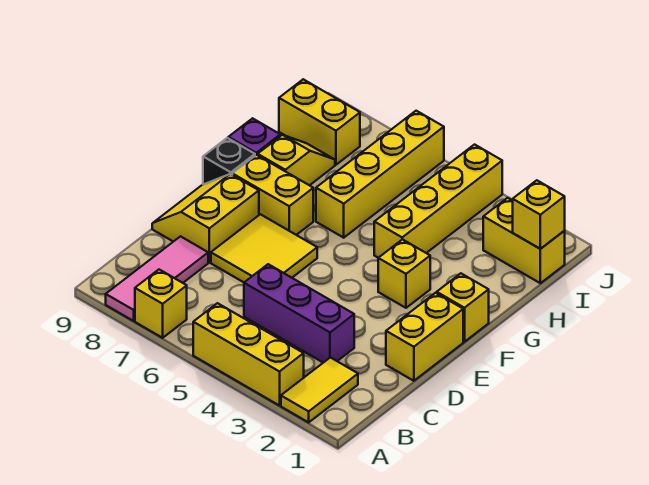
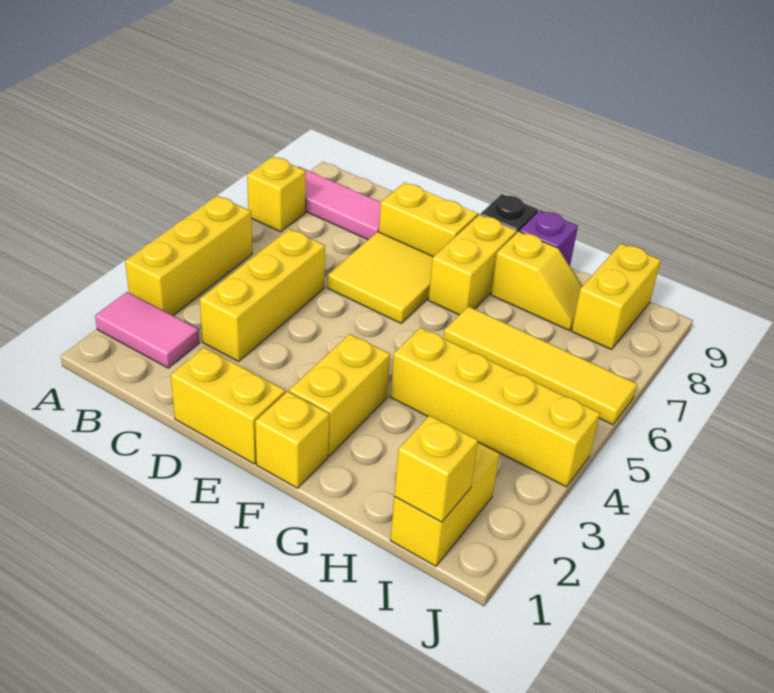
yellow 1x2 tile [281,357,358,422] -> pink 1x2 tile [95,292,199,368]
purple 1x3 brick [244,264,354,363] -> yellow 1x3 brick [200,229,325,361]
yellow 1x1 brick [378,239,430,308] -> yellow 1x2 brick [289,334,390,456]
yellow 1x4 brick [316,111,444,238] -> yellow 1x4 tile [444,306,637,425]

